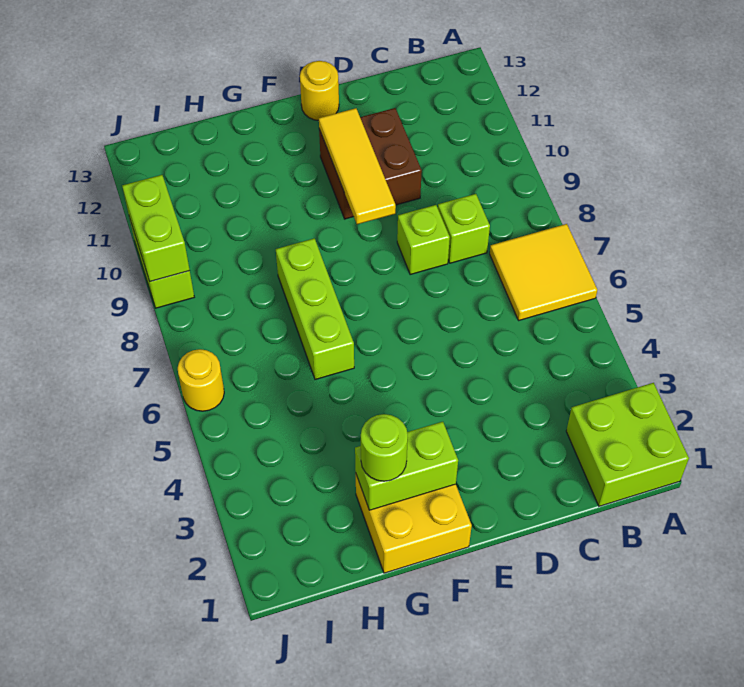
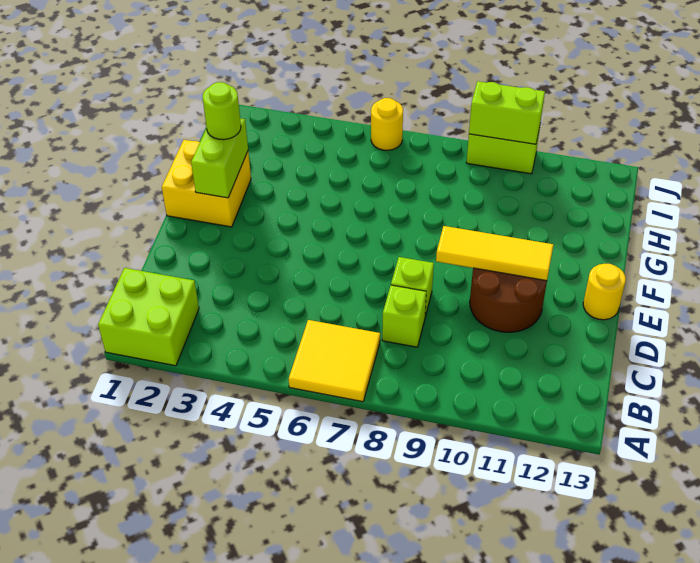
brown 2x2 brick [319,108,422,219] -> brown 2x2 round brick [470,268,547,332]
lime 1x3 brick [276,238,354,380] -> none

